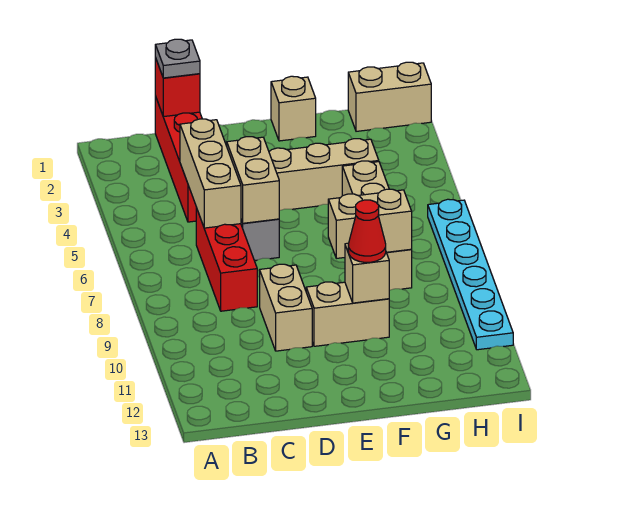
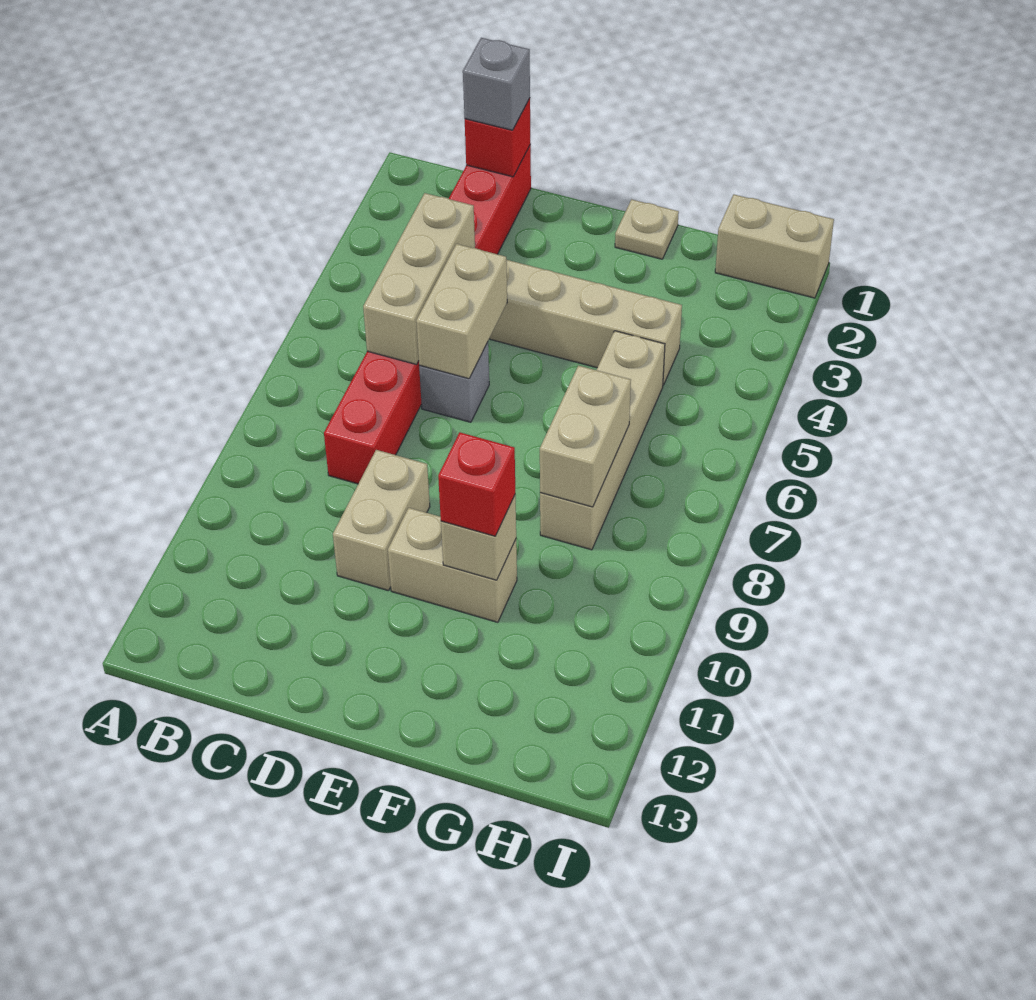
grey 1x1 plate [155,39,200,78] -> grey 1x1 brick [463,38,530,130]
tan 1x1 brick [271,76,316,141] -> tan 1x1 plate [615,199,679,259]
tan 1x2 brick [328,189,412,258] -> tan 1x2 brick turned to [540,365,631,507]
red 1x1 cone [348,200,386,262] -> red 1x1 brick [438,432,515,536]
cyan 1x6 plate [428,199,513,350] -> none

